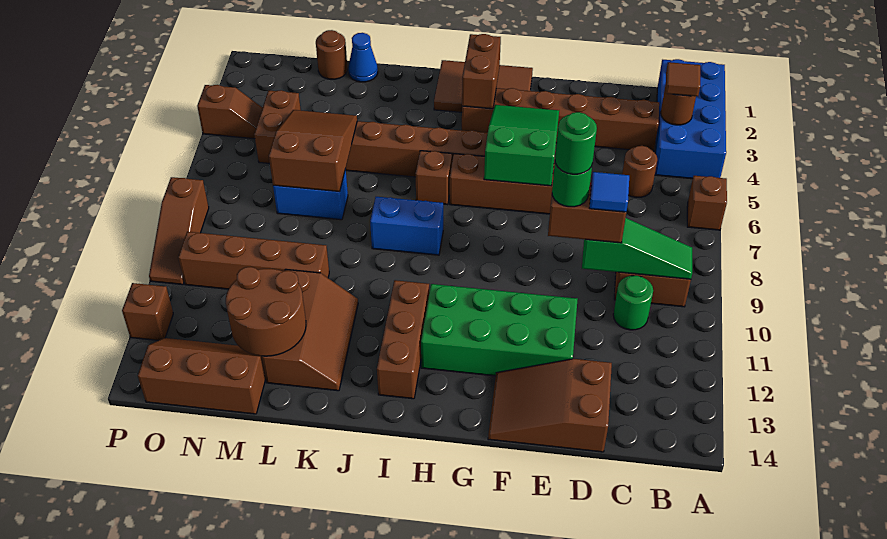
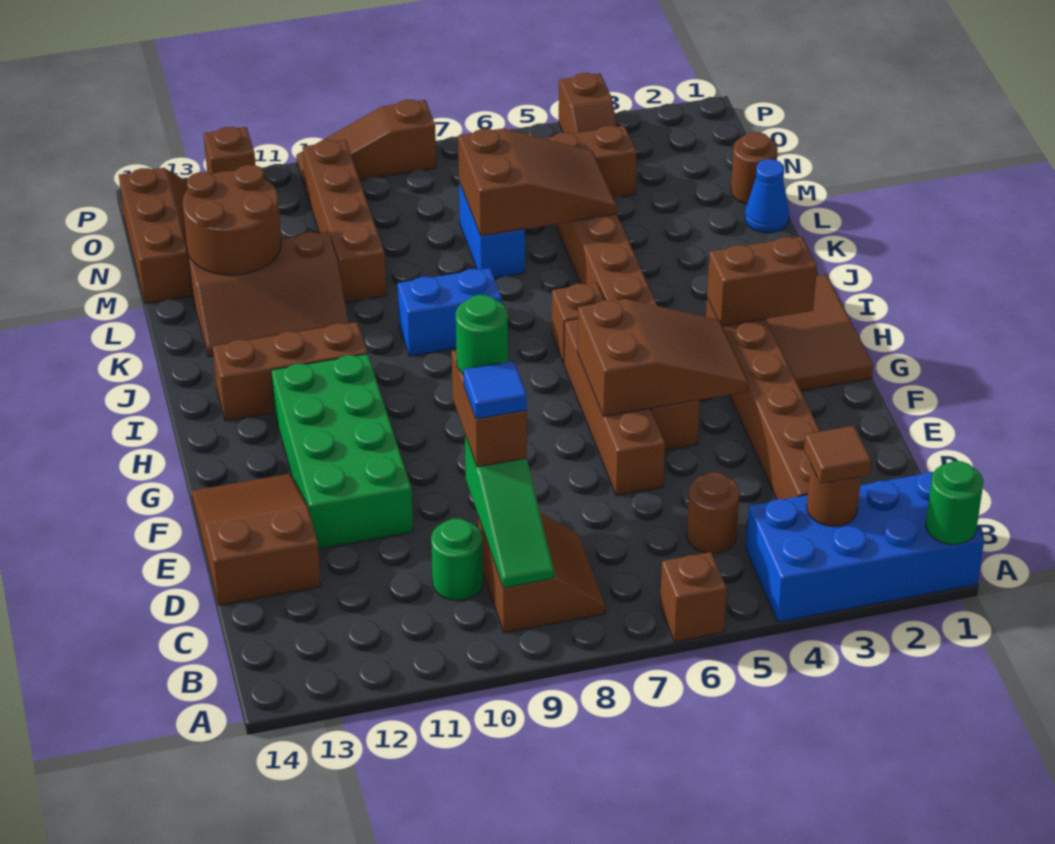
green 1x1 round brick [555,112,597,174] -> green 1x1 round brick moved to [926,461,984,544]
green 2x3 slope [484,105,559,186] -> brown 2x3 slope [577,299,749,416]
blue 1x2 brick [370,197,443,255] -> blue 1x2 brick turned to [398,268,502,356]

